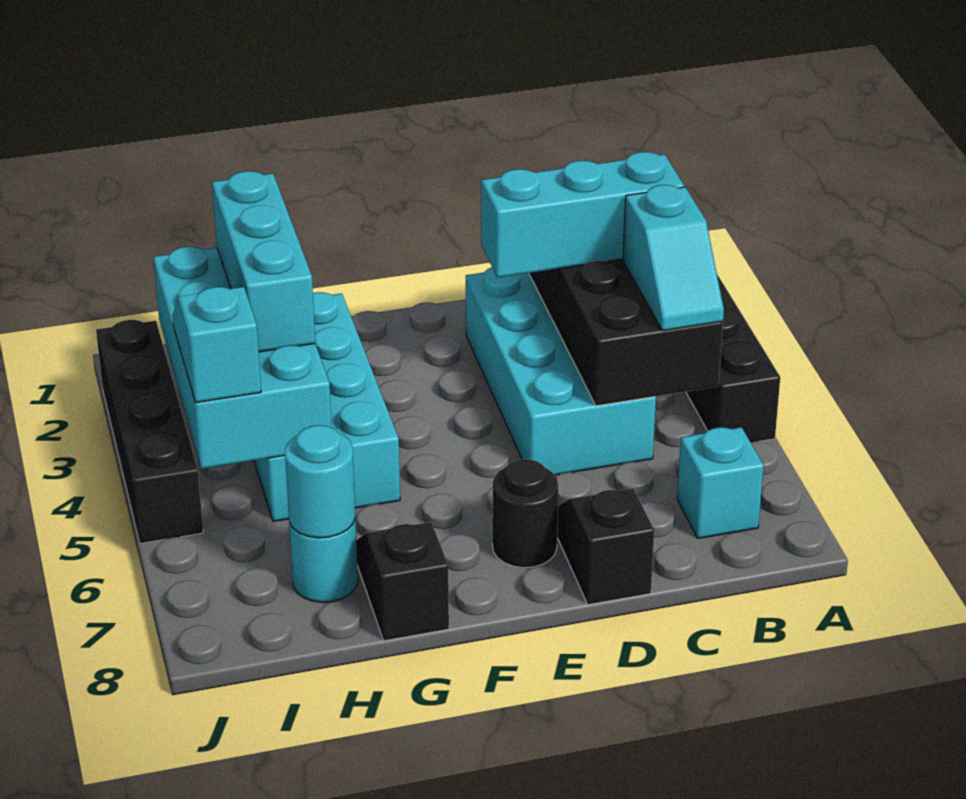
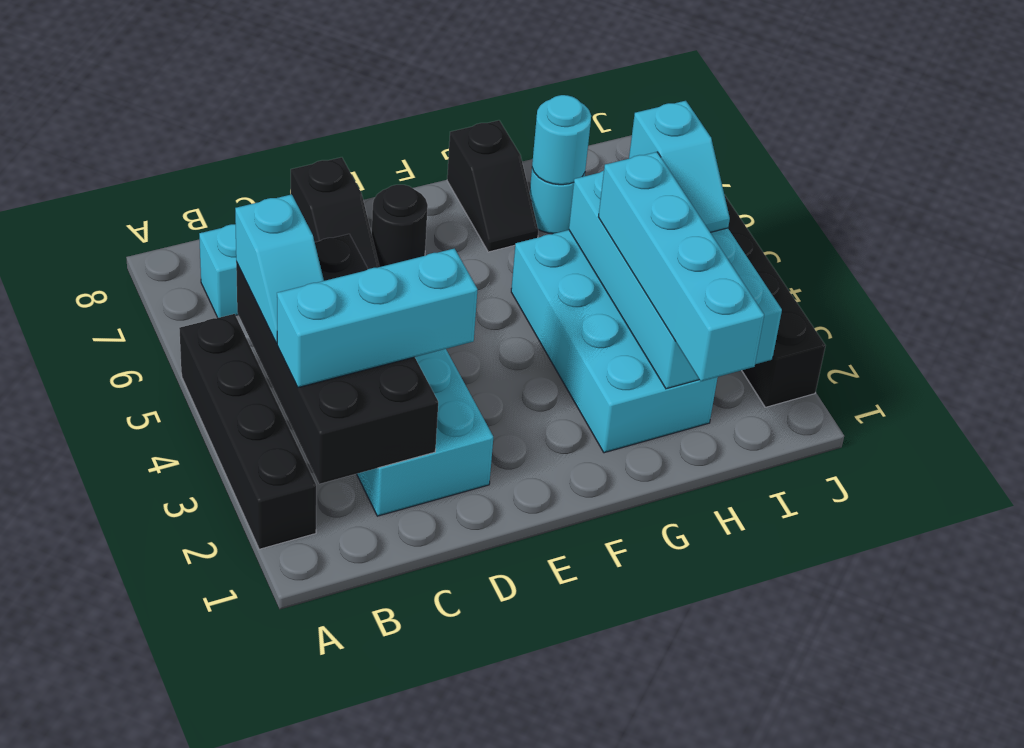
cyan 1x2 slope [623,185,724,331] -> cyan 1x2 slope turned to [235,194,324,343]
cyan 1x3 brick [212,171,315,352] -> cyan 1x4 brick [599,152,764,381]

